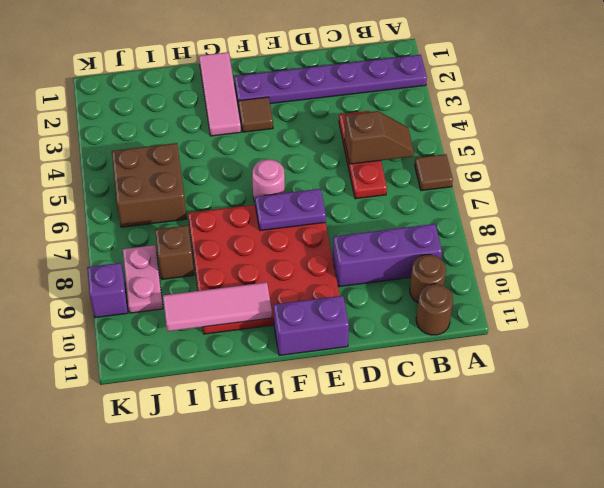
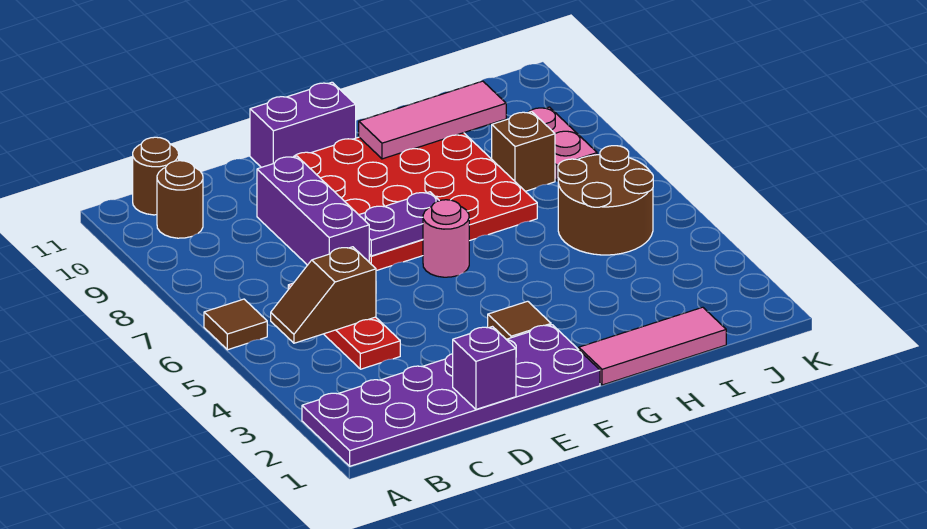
purple 1x6 plate [234,55,427,107] -> purple 2x6 plate [302,325,600,466]
purple 1x3 brick [333,224,442,287] -> purple 1x3 brick turned to [257,156,369,265]
pink 1x3 tile [199,52,241,136] -> pink 1x3 tile turned to [579,307,726,385]
brown 2x2 brick [112,143,187,227] -> brown 2x2 round brick [558,146,653,255]
purple 1x1 brick [87,263,128,318] -> purple 1x1 brick moved to [453,327,516,409]

